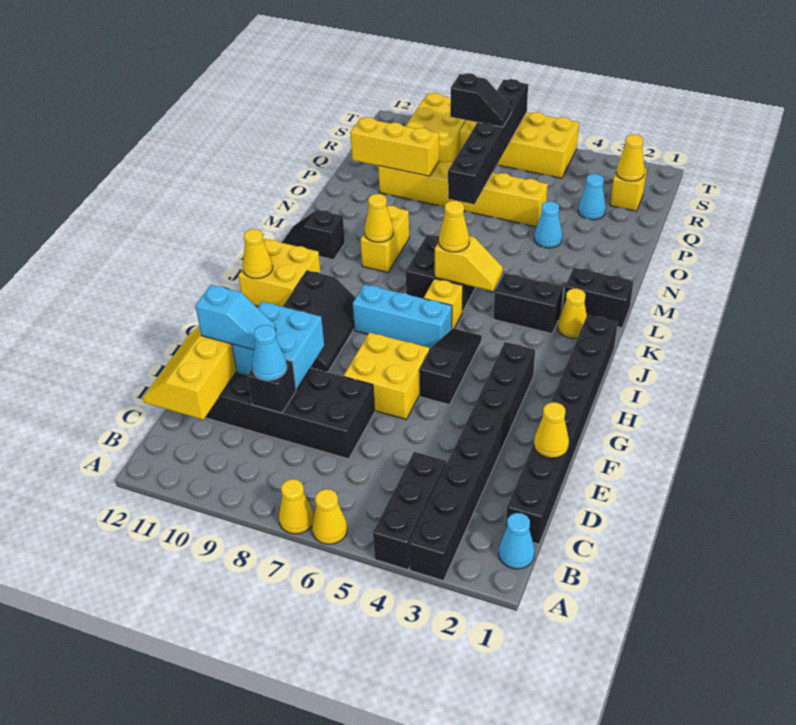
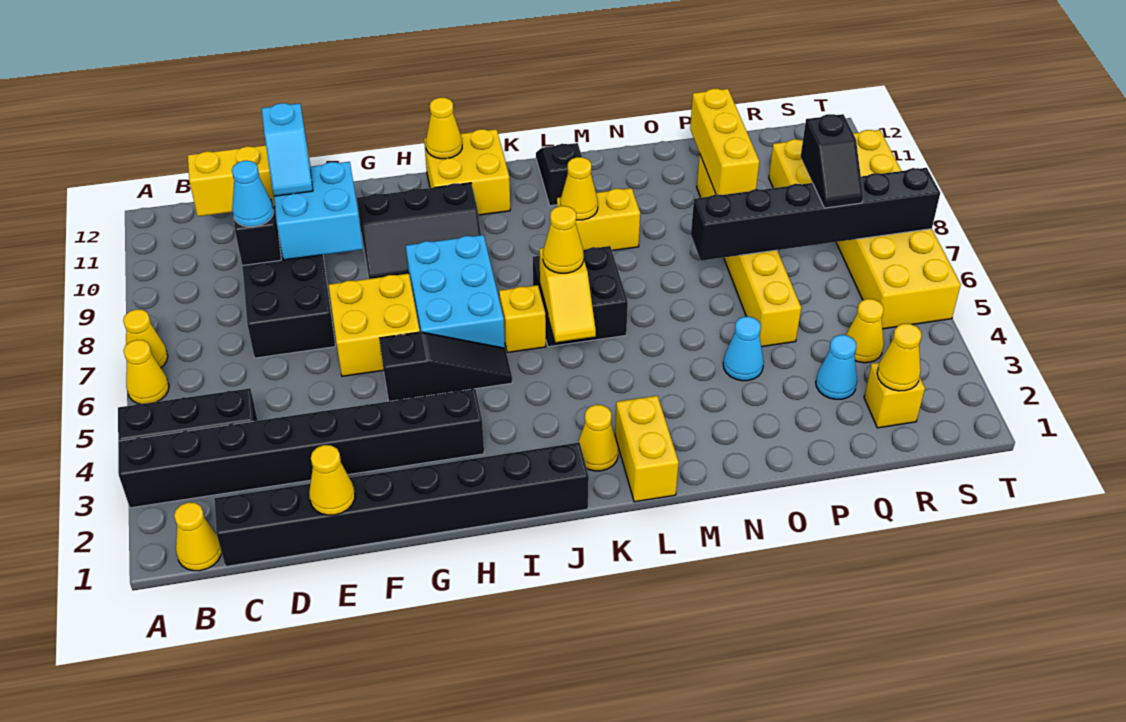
cyan 1x1 cone [499,513,535,569] -> yellow 1x1 cone [174,502,222,571]
cyan 1x3 brick [353,284,452,350] -> cyan 2x3 brick [406,235,505,348]
black 1x2 brick [494,273,563,334] -> none
black 1x2 brick [563,268,633,328] -> yellow 1x2 brick [615,396,679,502]
none -> yellow 1x1 cone [846,299,884,363]

